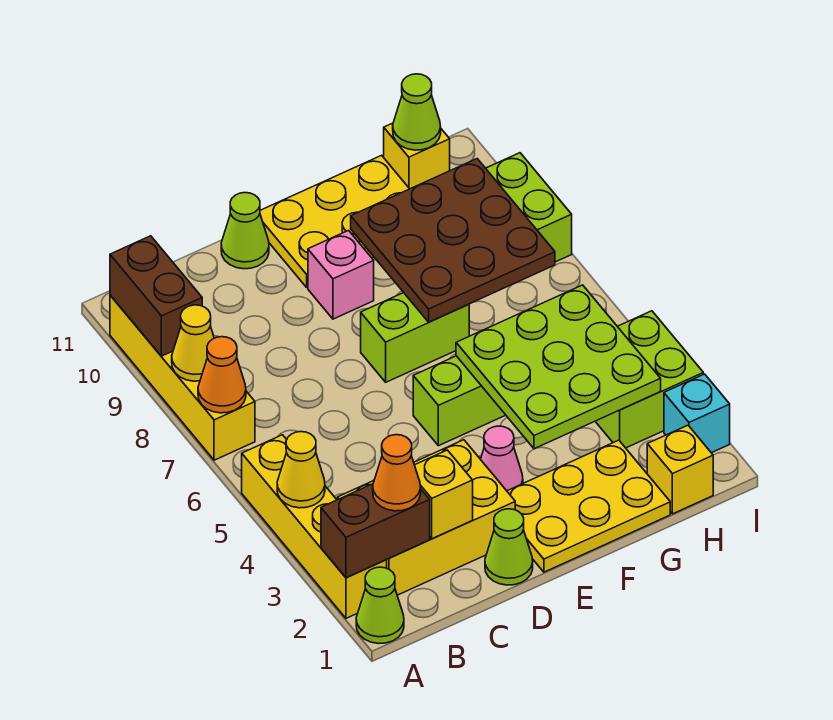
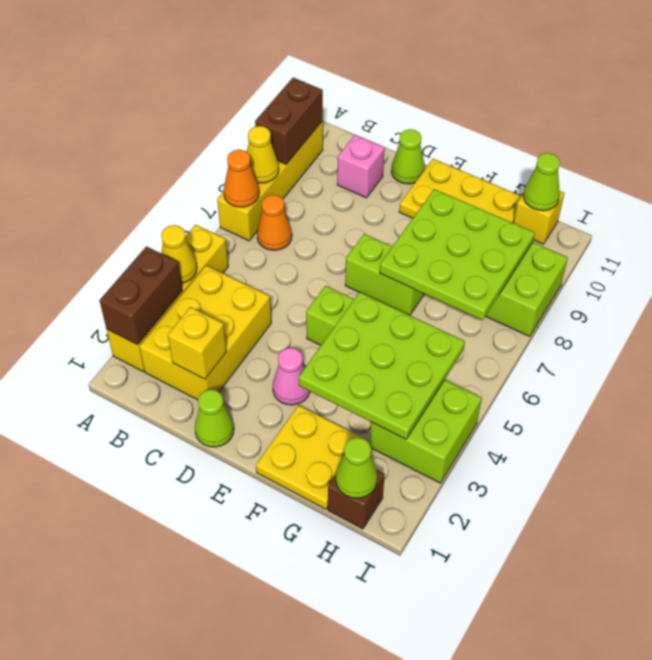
lime 1x1 cone [356,567,404,644] -> lime 1x1 cone moved to [336,437,377,498]
brown 1x2 brick [321,484,430,578] -> brown 1x2 brick turned to [100,246,182,345]
yellow 2x3 brick [337,440,515,595] -> yellow 2x3 brick turned to [139,266,271,400]
orange 1x1 cone [373,435,421,511] -> orange 1x1 cone moved to [257,195,292,250]
yellow 2x3 plate [507,440,670,572] -> yellow 2x2 plate [256,405,367,509]
pink 1x1 brick [308,231,374,319] -> pink 1x1 brick moved to [337,135,385,198]
brown 3x3 plate [351,159,555,322] -> lime 3x3 plate [380,189,535,320]
yellow 1x1 brick [647,425,713,514] -> brown 1x1 brick [328,469,385,529]
cyan 1x1 brick [664,374,730,453] -> none

